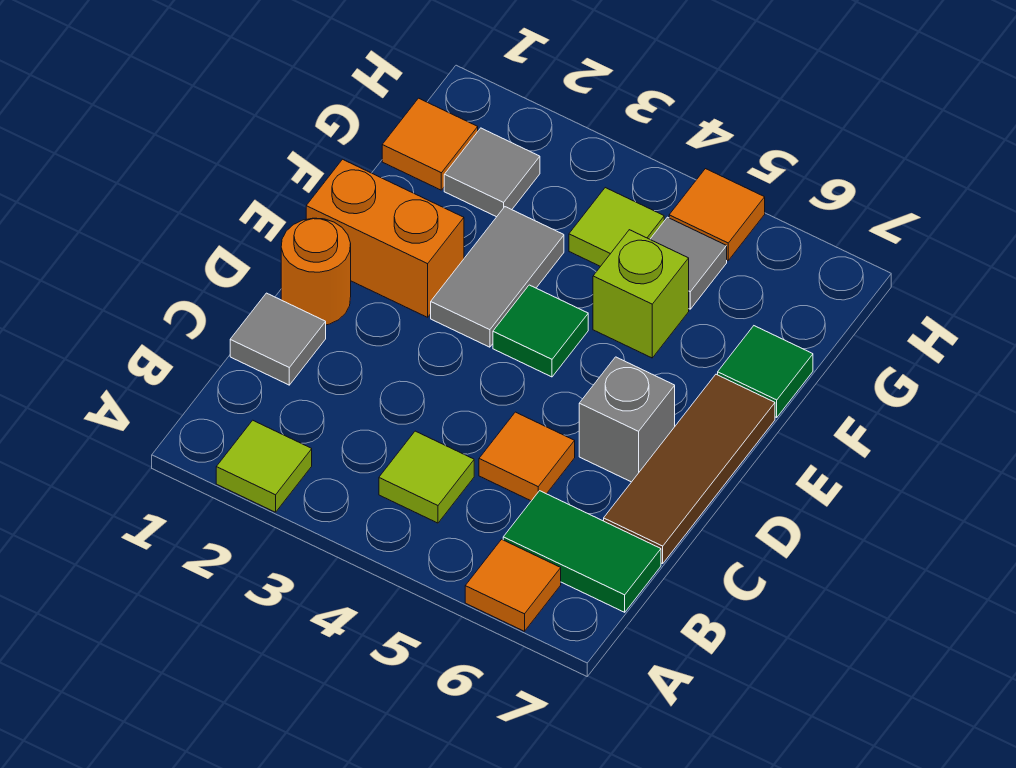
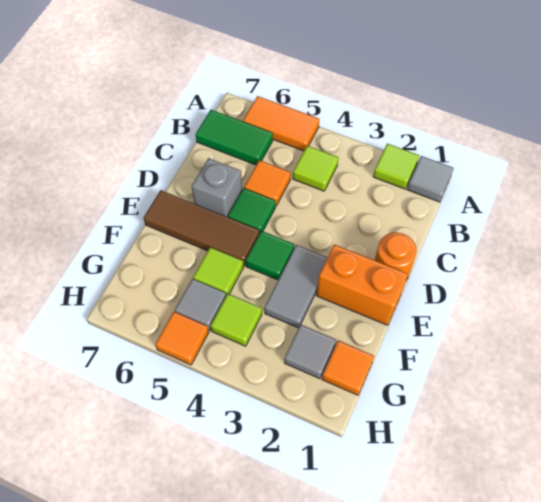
orange 1x1 tile [465,539,561,631] -> orange 1x2 tile [243,96,319,151]
grey 1x1 tile [230,293,326,385] -> grey 1x1 tile moved to [407,156,454,202]
brown 1x3 tile [604,374,775,564] -> brown 1x3 tile turned to [143,190,260,266]
lime 1x1 brick [593,230,689,358] -> lime 1x1 tile [193,247,244,296]
green 1x1 tile [718,326,813,417] -> green 1x1 tile moved to [228,188,276,232]

